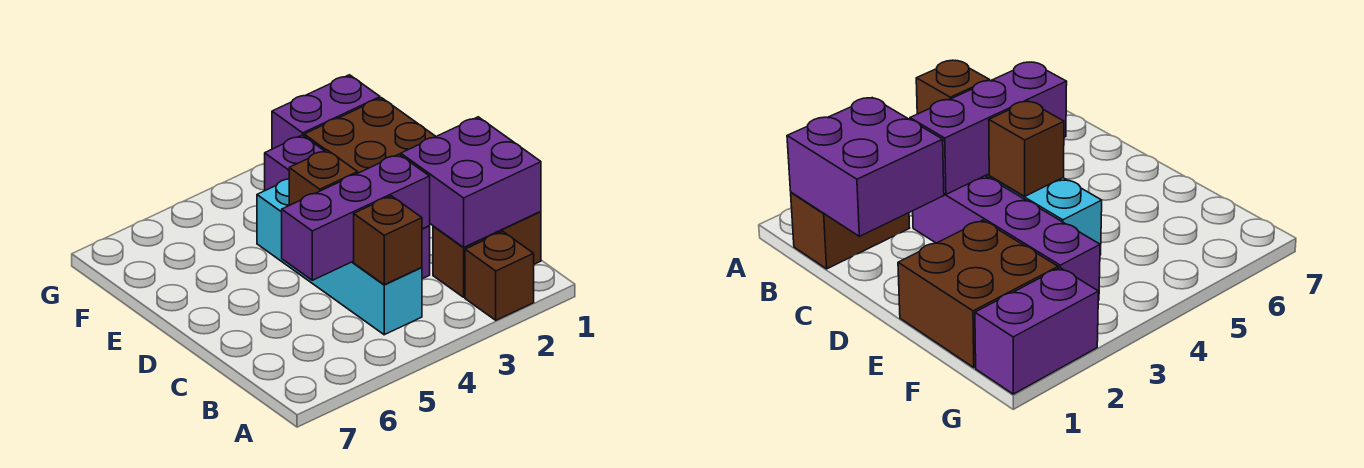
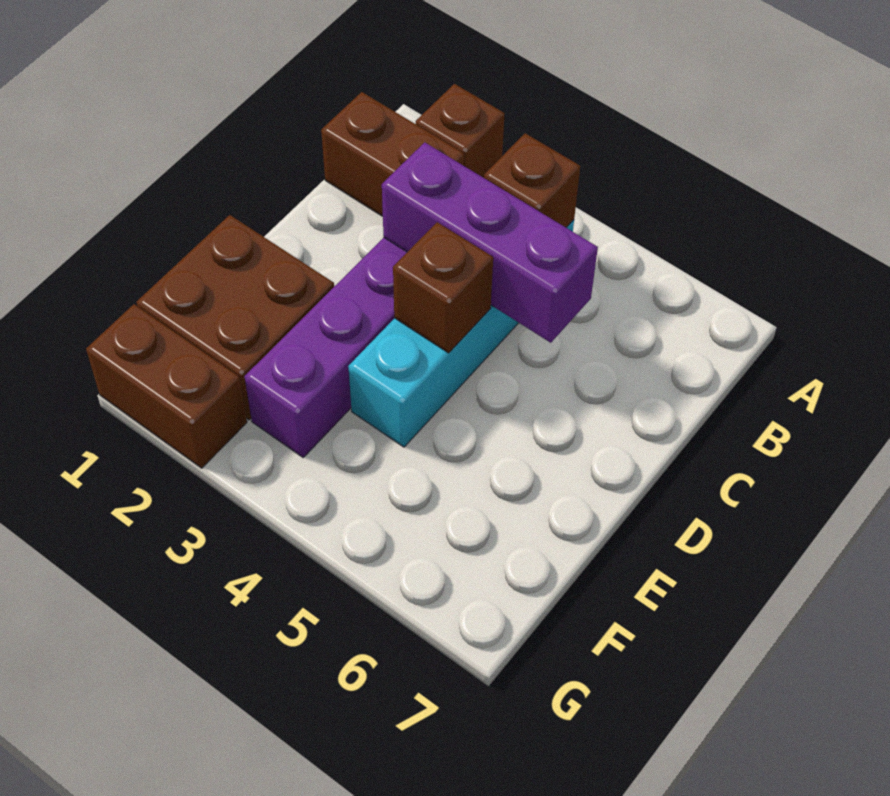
purple 2x2 brick [401,117,541,247] -> none
purple 1x2 brick [272,75,380,149] -> brown 1x2 brick [86,304,247,468]

